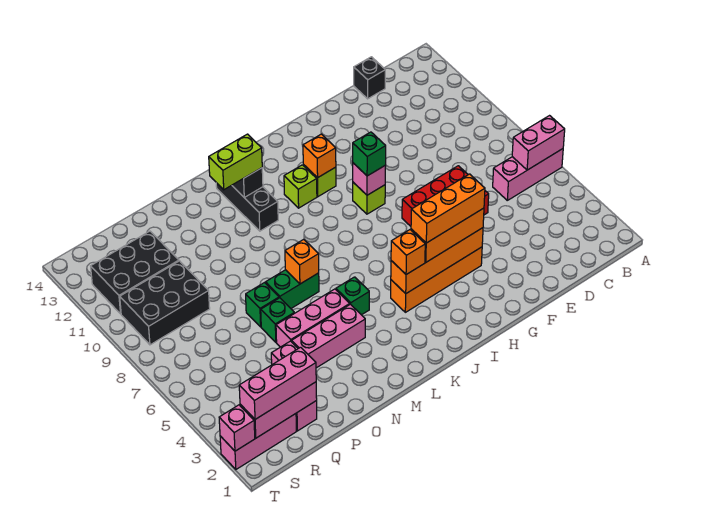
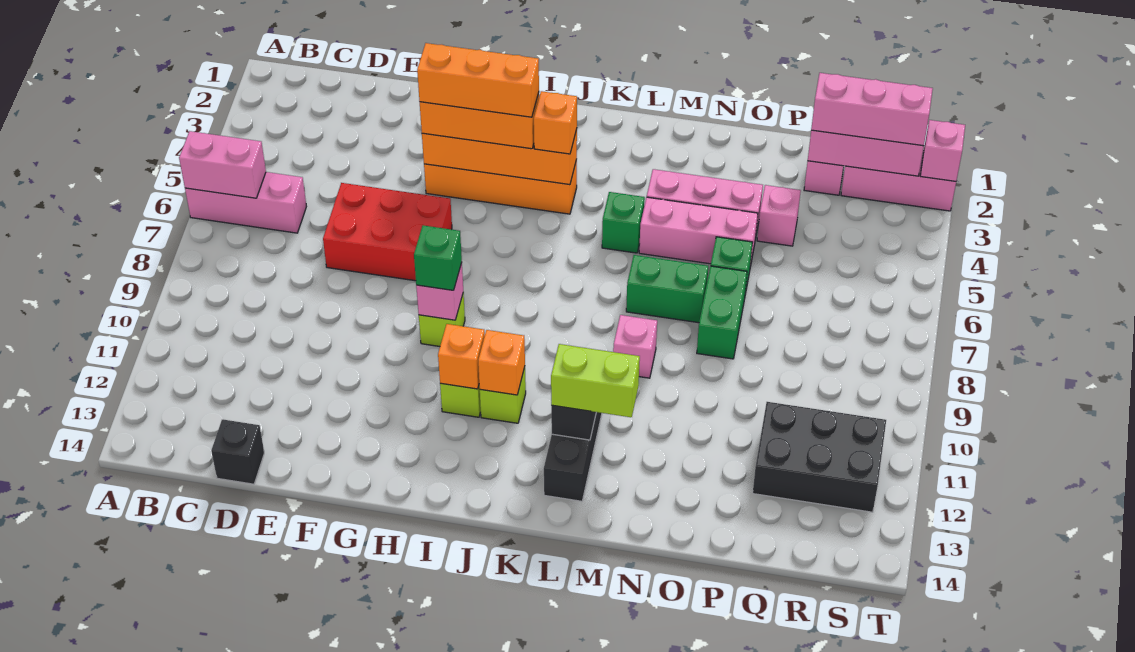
orange 1x1 brick [285,239,319,284] -> orange 1x1 brick moved to [478,330,525,395]
none -> pink 1x1 brick [613,315,657,378]
green 1x1 brick [246,283,279,327] -> green 1x2 brick [697,266,747,359]
black 2x3 brick [120,261,210,345] -> none

